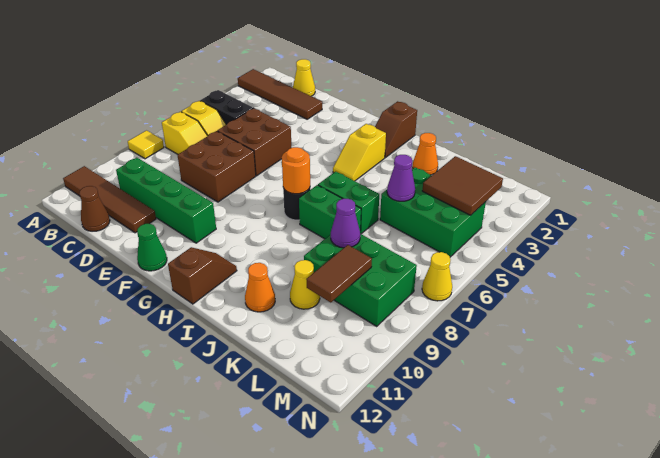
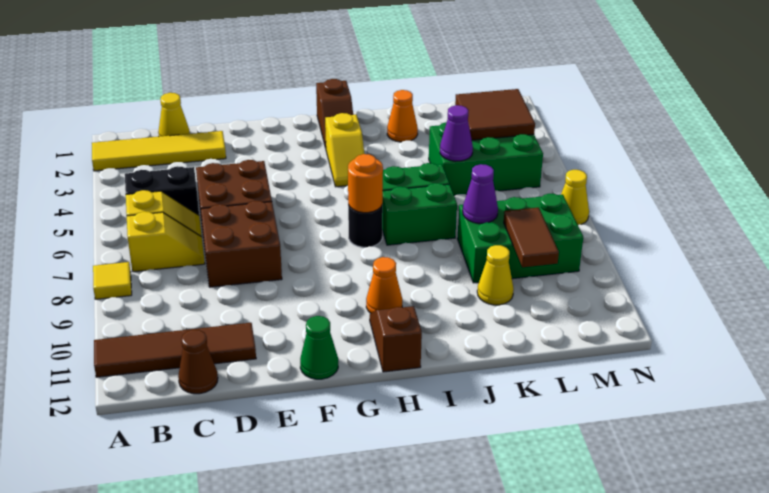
brown 1x4 tile [238,69,322,119] -> yellow 1x4 tile [92,131,226,171]
green 1x4 brick [116,158,216,243] -> none
orange 1x1 cone [245,263,275,312] -> orange 1x1 cone moved to [366,257,402,313]

